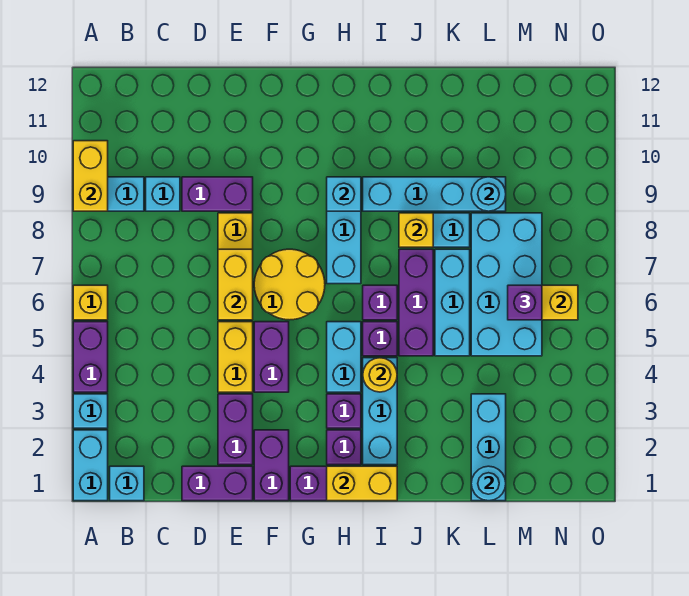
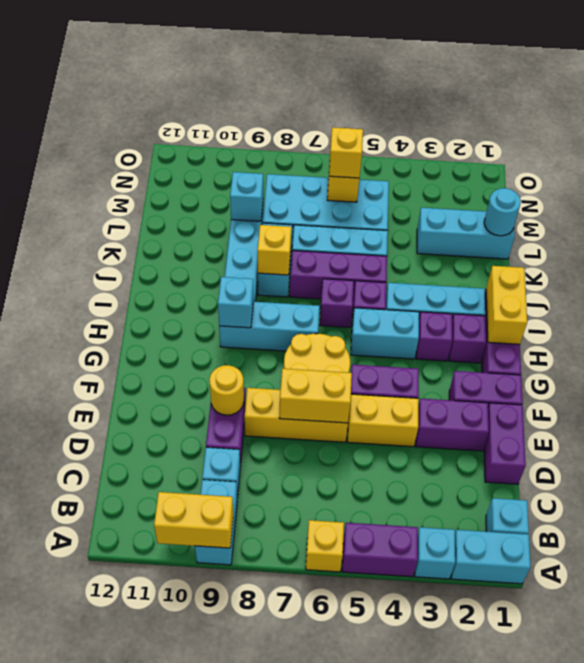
yellow 1x1 round brick [363,358,397,392] -> yellow 1x1 round brick moved to [209,365,244,415]
cyan 1x1 round brick [471,177,506,211] -> cyan 1x1 brick [230,172,263,221]
purple 1x1 brick [508,285,542,320] -> yellow 1x1 brick [329,127,363,178]

